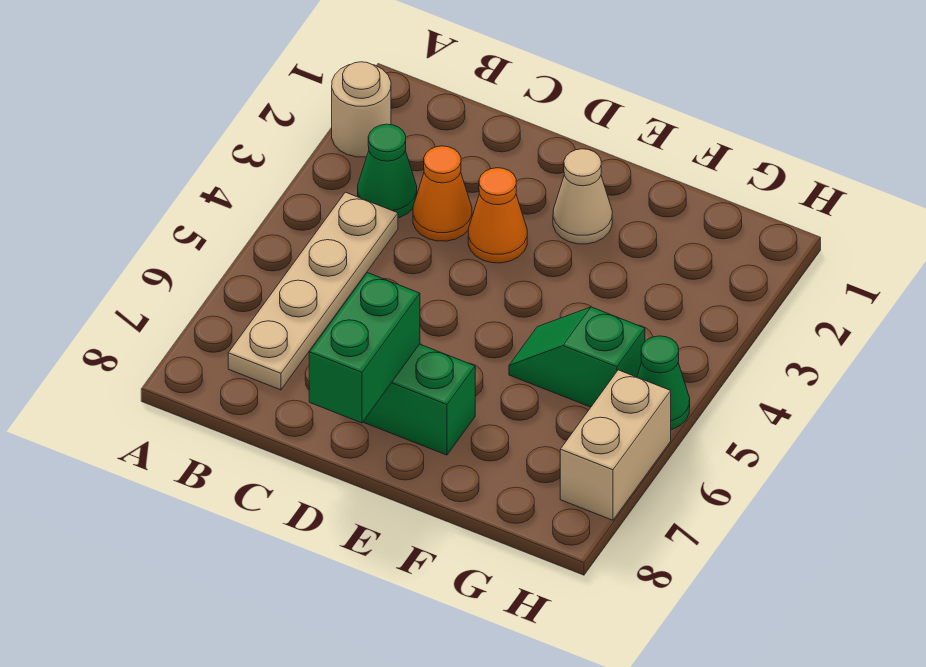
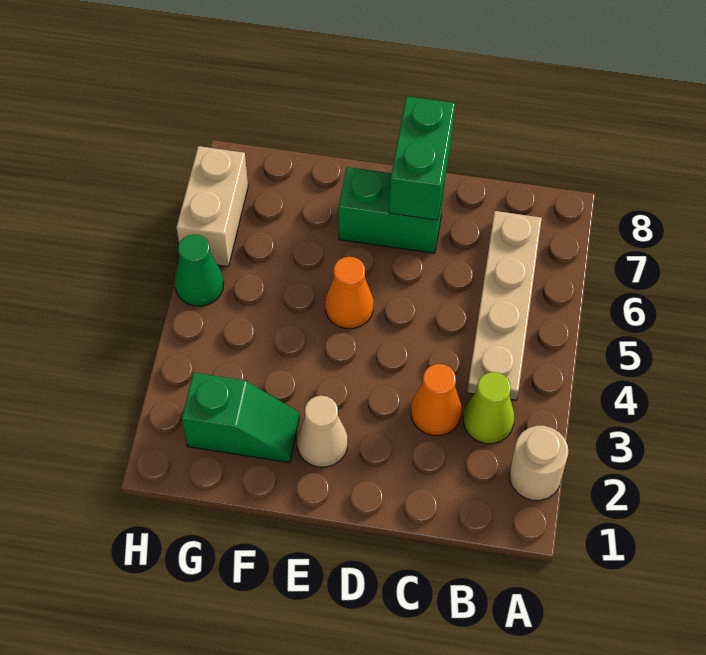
green 1x1 cone [358,124,417,218] -> lime 1x1 cone [463,372,514,444]
orange 1x1 cone [468,168,527,263] -> orange 1x1 cone moved to [325,257,373,328]
green 1x2 slope [509,307,645,407] -> green 1x2 slope moved to [182,373,299,463]

